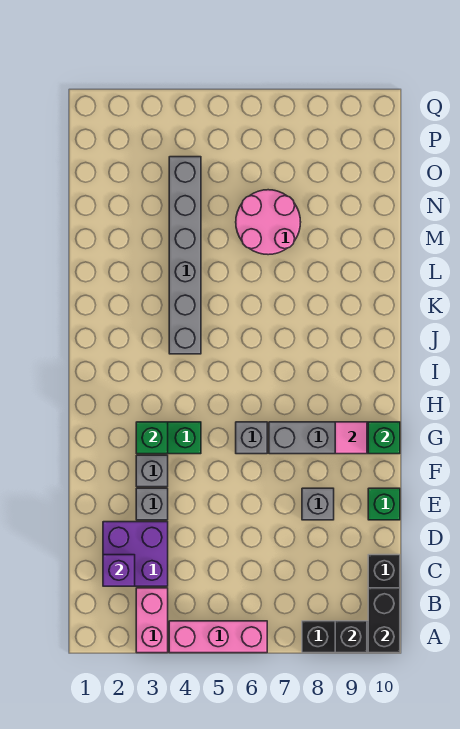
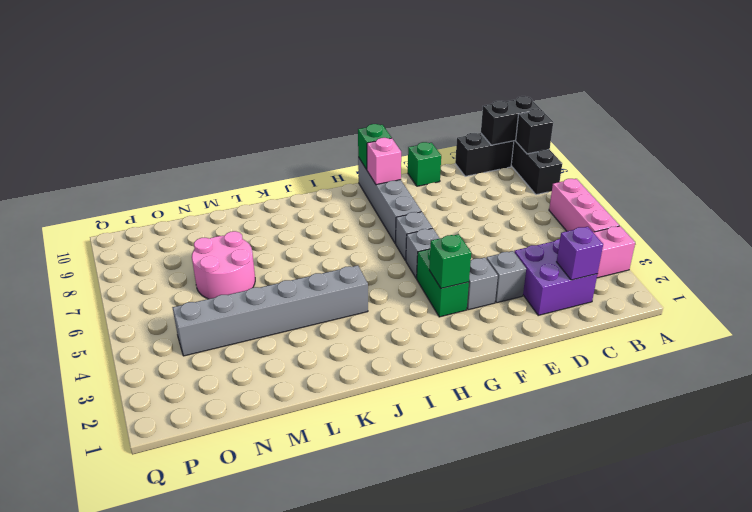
grey 1x1 brick [302,488,334,520] -> grey 1x1 brick moved to [406,228,440,279]
pink 1x1 tile [335,422,367,454] -> pink 1x1 brick [367,138,401,185]

